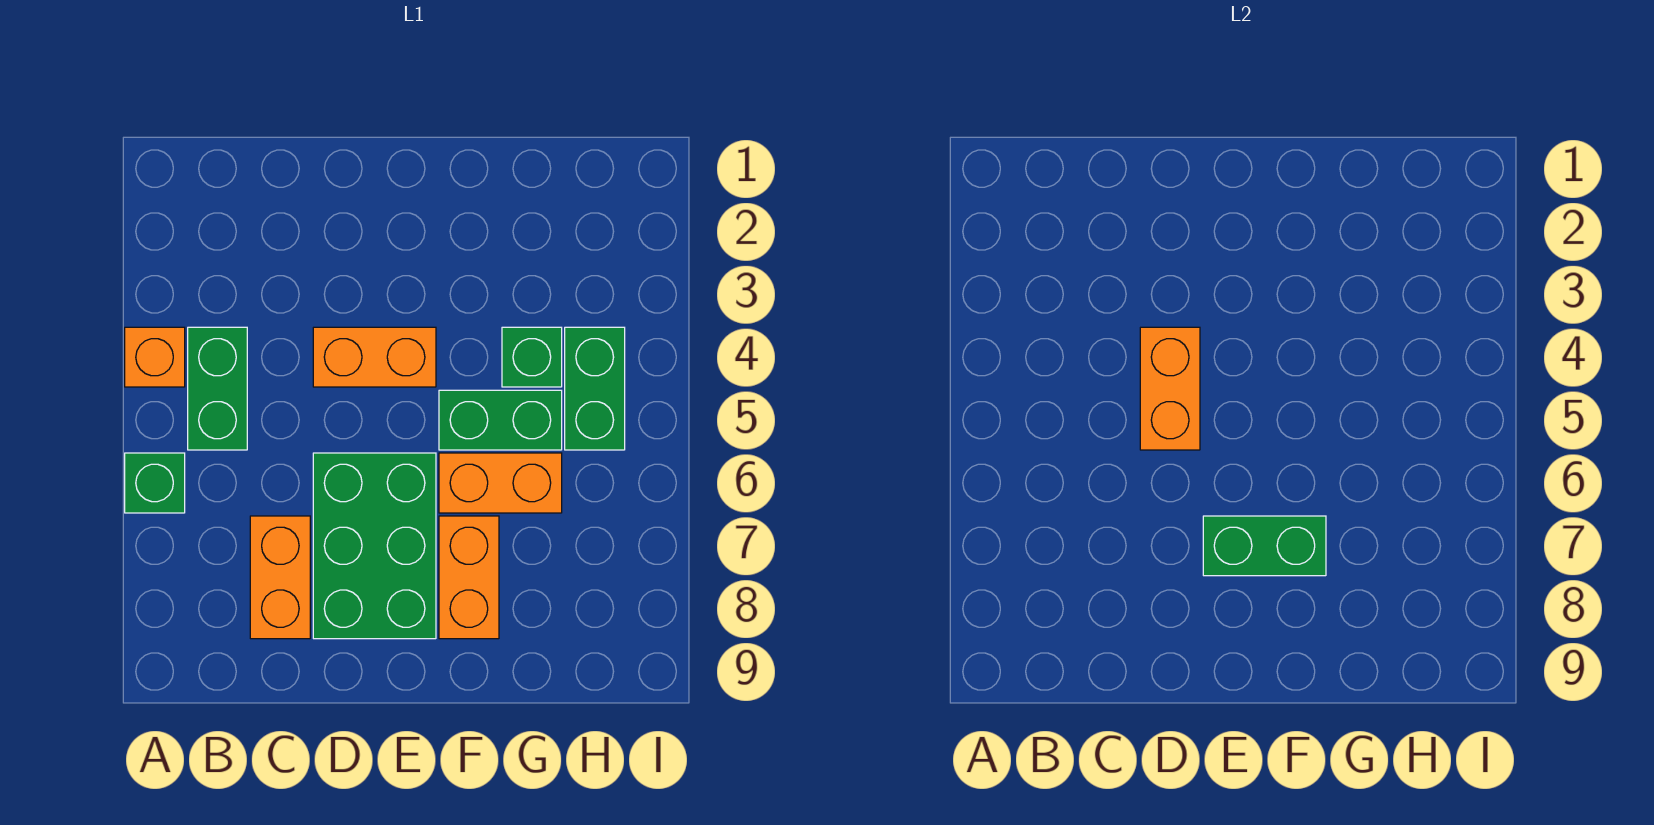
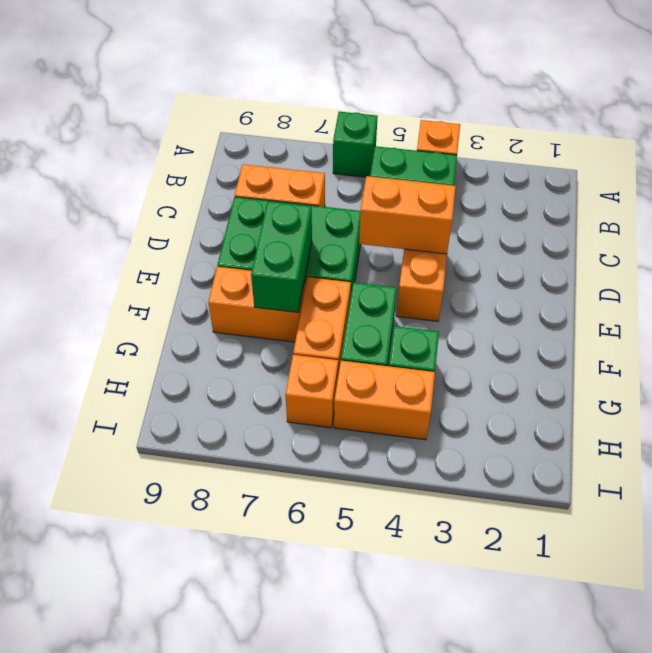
green 1x2 brick [565,327,625,450] -> orange 1x2 brick [334,361,435,440]
none -> orange 1x1 brick [285,355,338,428]

